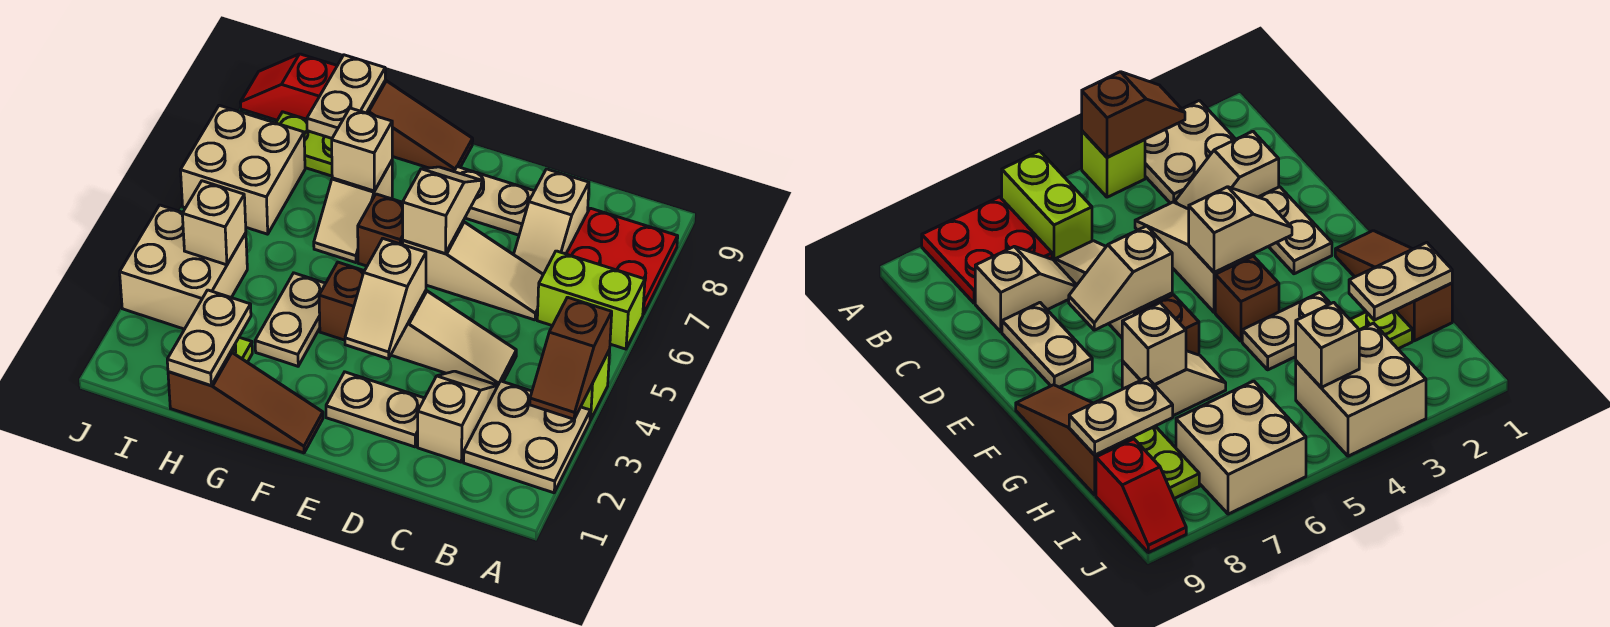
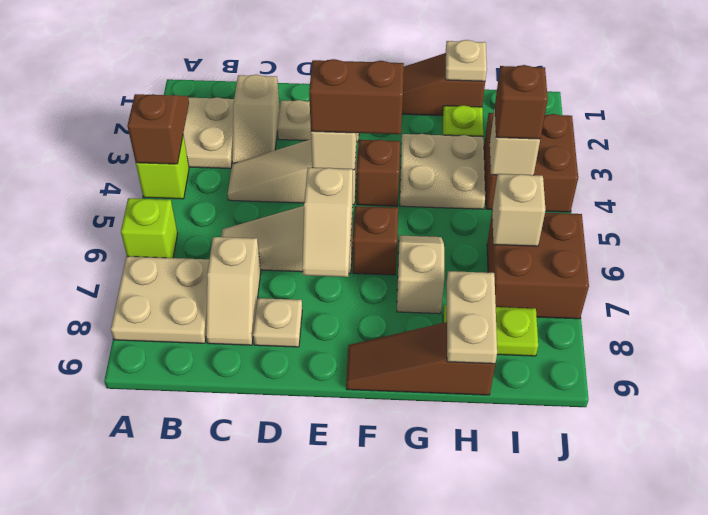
lime 1x2 brick [537,251,645,349] -> lime 1x1 brick [121,198,177,258]
red 2x2 plate [566,208,678,314] -> tan 2x2 plate [111,256,209,343]
tan 1x2 slope [514,169,589,274] -> tan 1x2 slope turned to [206,237,261,345]
tan 1x2 plate [454,167,534,235] -> tan 1x1 plate [253,298,302,347]
none -> brown 1x2 brick [309,59,404,134]
tan 1x2 plate [255,273,326,366] -> tan 2x2 plate [400,134,485,209]
tan 1x1 brick [332,108,392,191] -> tan 1x1 brick moved to [492,174,546,246]
tan 1x2 plate [167,290,251,386] -> tan 1x1 plate [445,40,487,81]
tan 2x2 brick [120,205,247,329] -> brown 2x2 brick [484,113,578,212]
none -> brown 1x1 brick [495,65,548,139]
tan 2x2 brick [181,105,305,234] -> brown 2x2 brick [487,213,589,319]
red 1x2 slope [240,54,337,120] -> none

